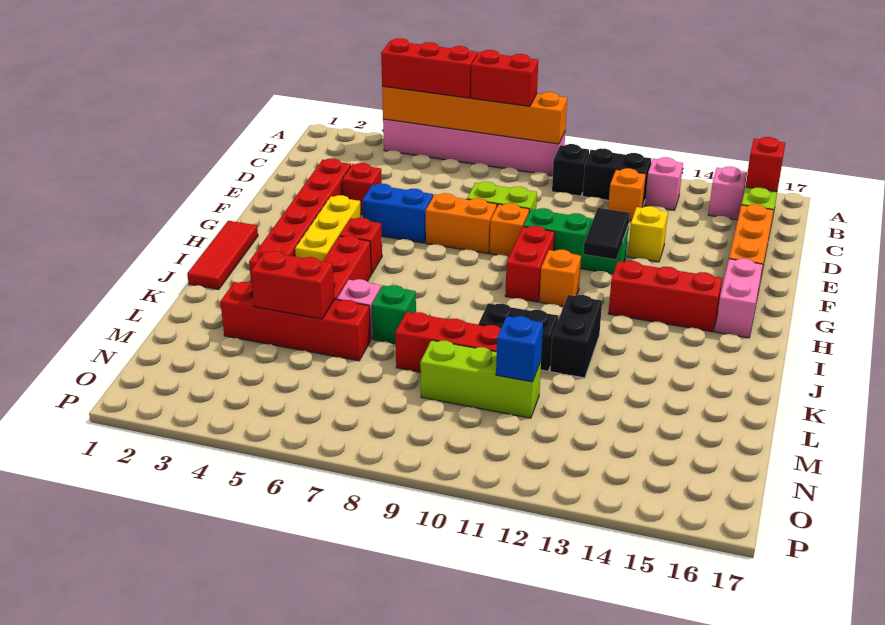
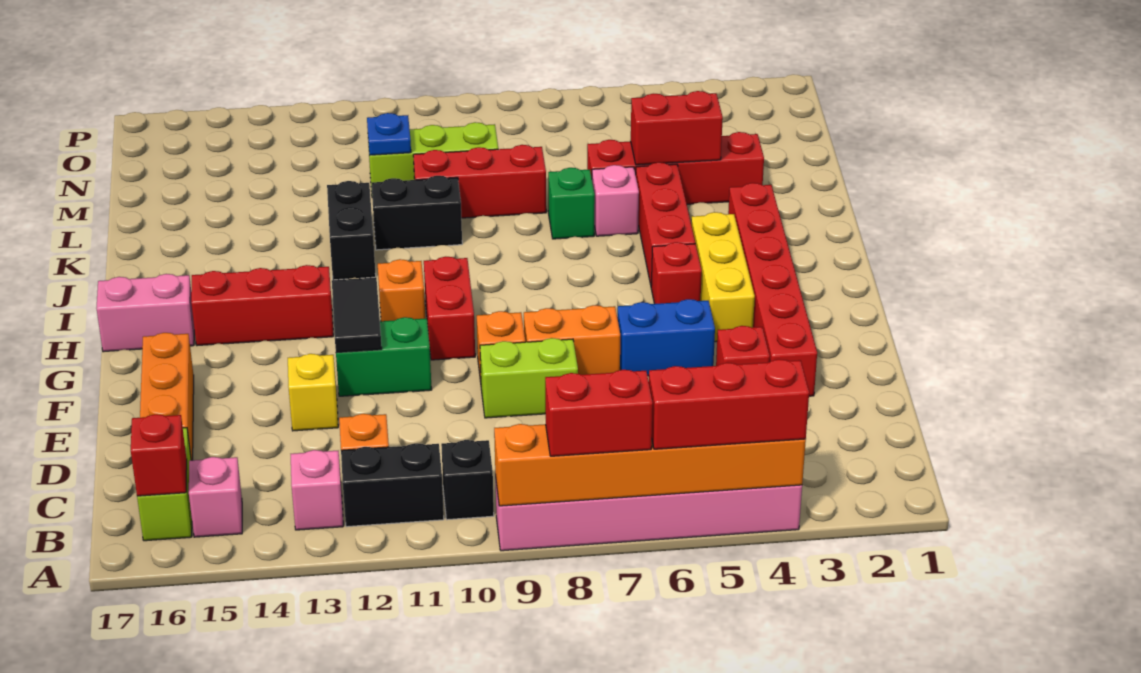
green 1x3 brick [523,208,629,274] -> green 1x2 brick [336,317,432,396]
pink 1x2 brick [715,259,763,338] -> pink 1x2 brick turned to [97,274,194,352]
red 1x3 tile [187,221,258,290] -> none
blue 1x1 brick [496,316,543,382] -> blue 1x1 plate [367,113,411,155]

